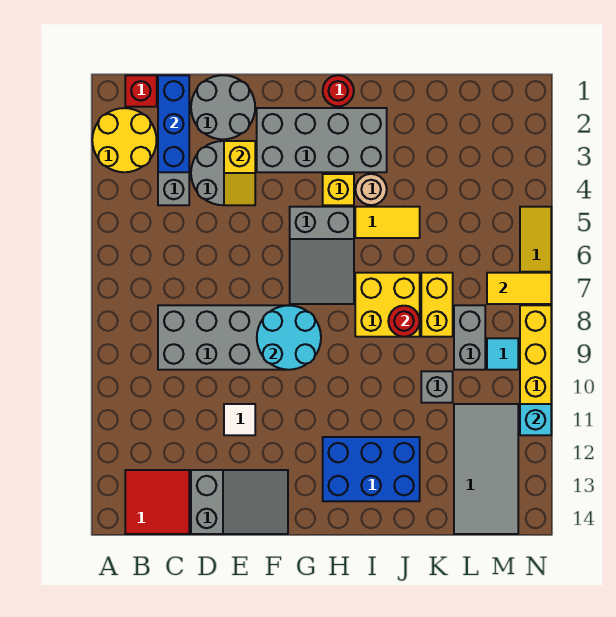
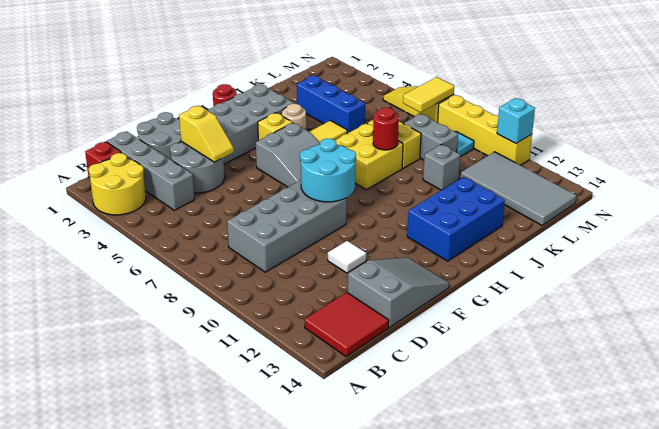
blue 1x3 brick [158,75,189,172] -> blue 1x3 brick moved to [297,76,365,133]

